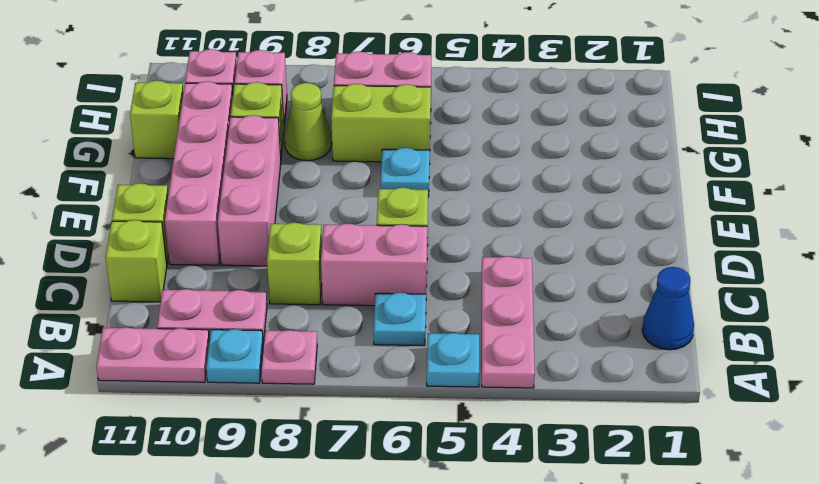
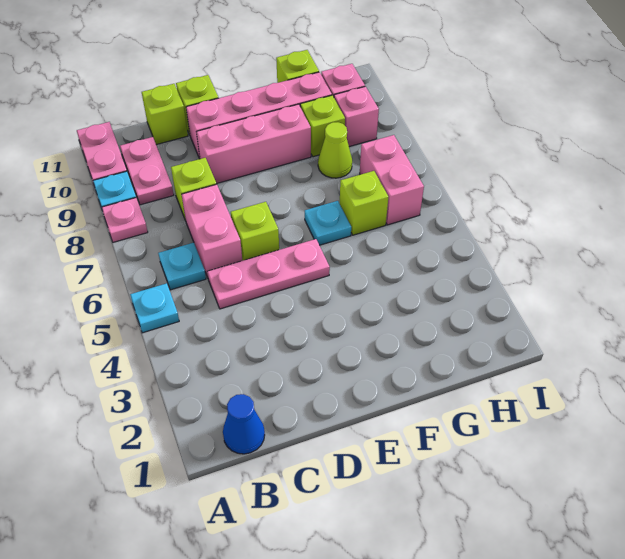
pink 1x3 plate [482,256,535,388] -> pink 1x3 plate moved to [207,239,330,309]
lime 1x2 brick [331,84,431,162] -> lime 1x1 brick [340,171,388,235]

